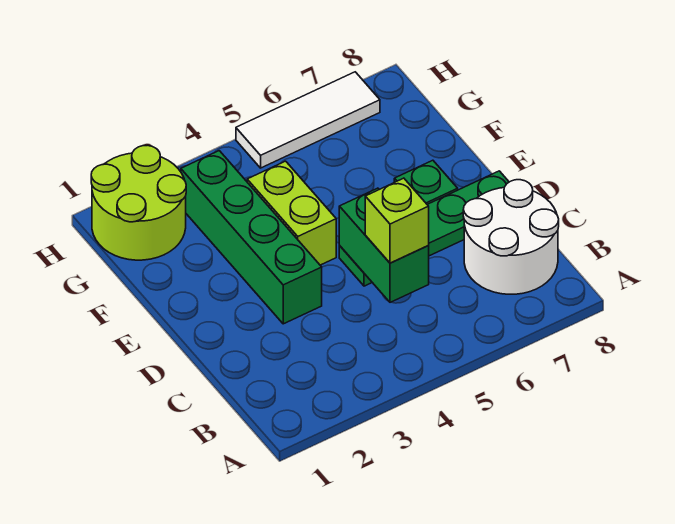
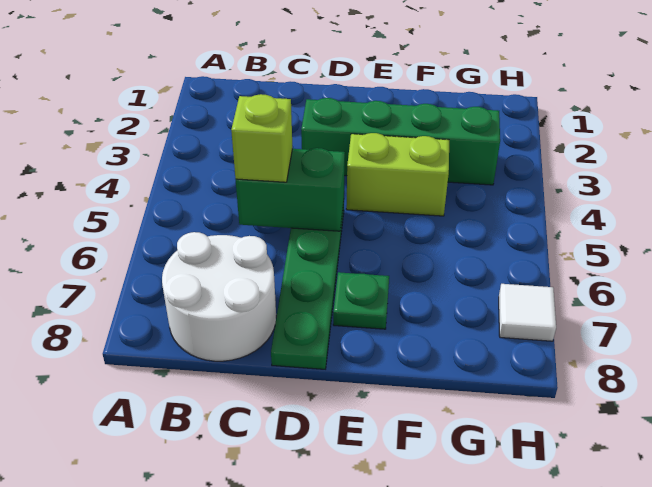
lime 2x2 round brick [91,145,186,260] -> none
white 1x3 tile [236,72,380,168] -> white 1x1 tile [499,284,556,341]

